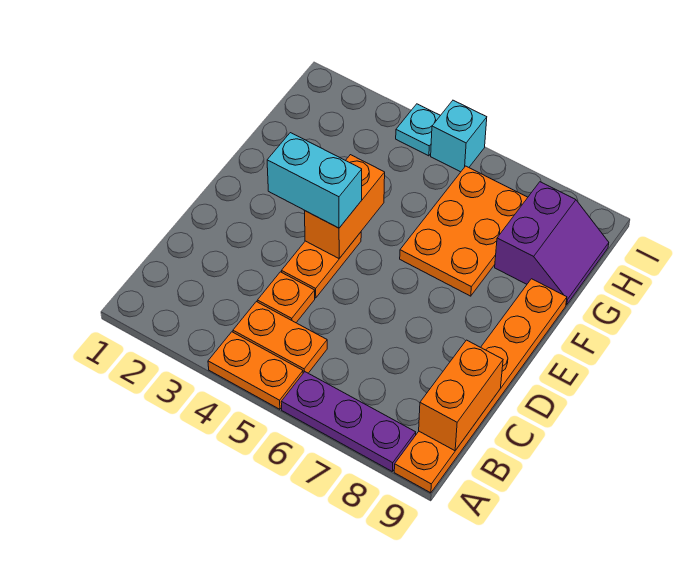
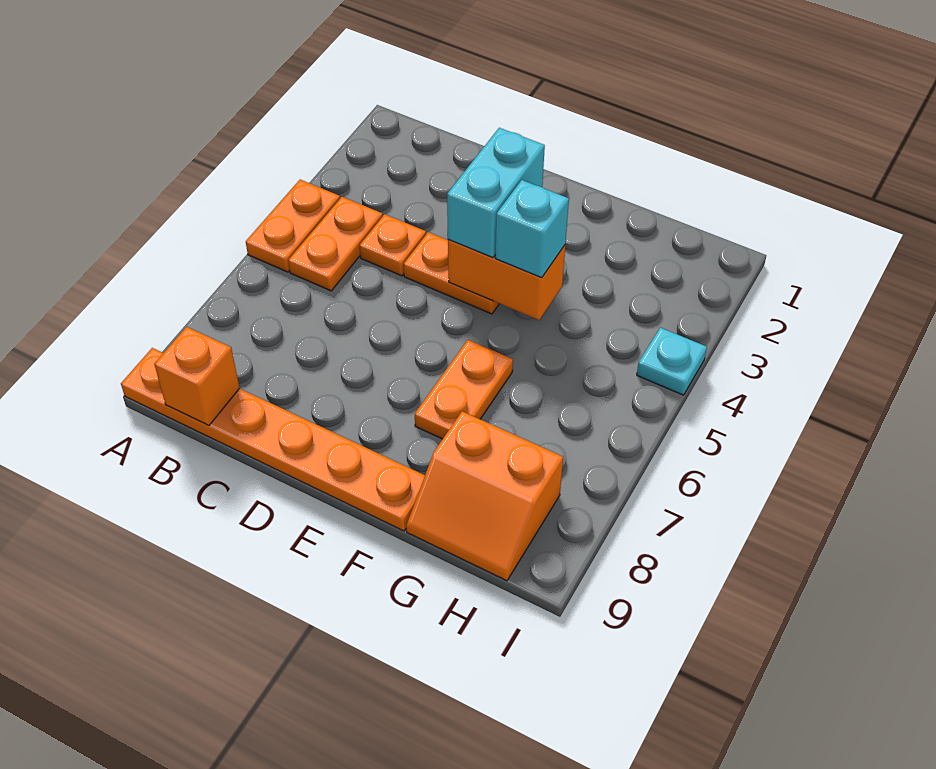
purple 1x3 plate [281,372,416,472] -> none
orange 1x2 brick [419,340,503,451] -> orange 1x1 brick [154,327,240,426]
orange 2x3 plate [400,166,528,296] -> orange 1x2 plate [415,340,513,439]
purple 2x2 slope [495,182,609,305] -> orange 2x2 slope [406,411,563,581]
cyan 1x1 brick [431,100,487,172] -> cyan 1x1 brick moved to [495,180,569,278]

